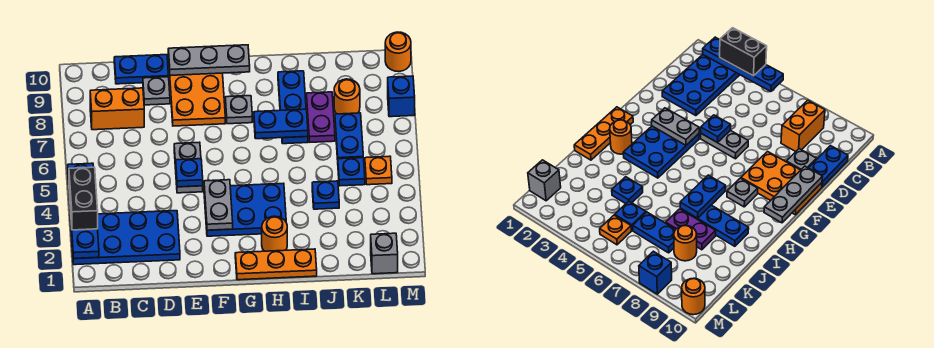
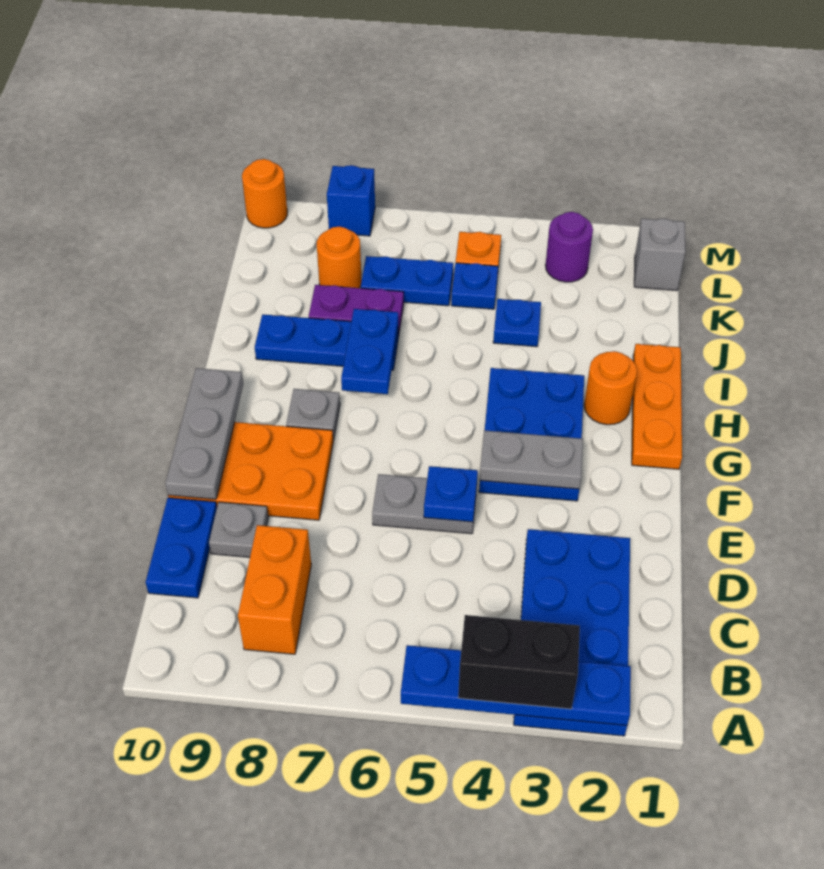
none -> purple 1x1 round brick [545,212,593,282]

